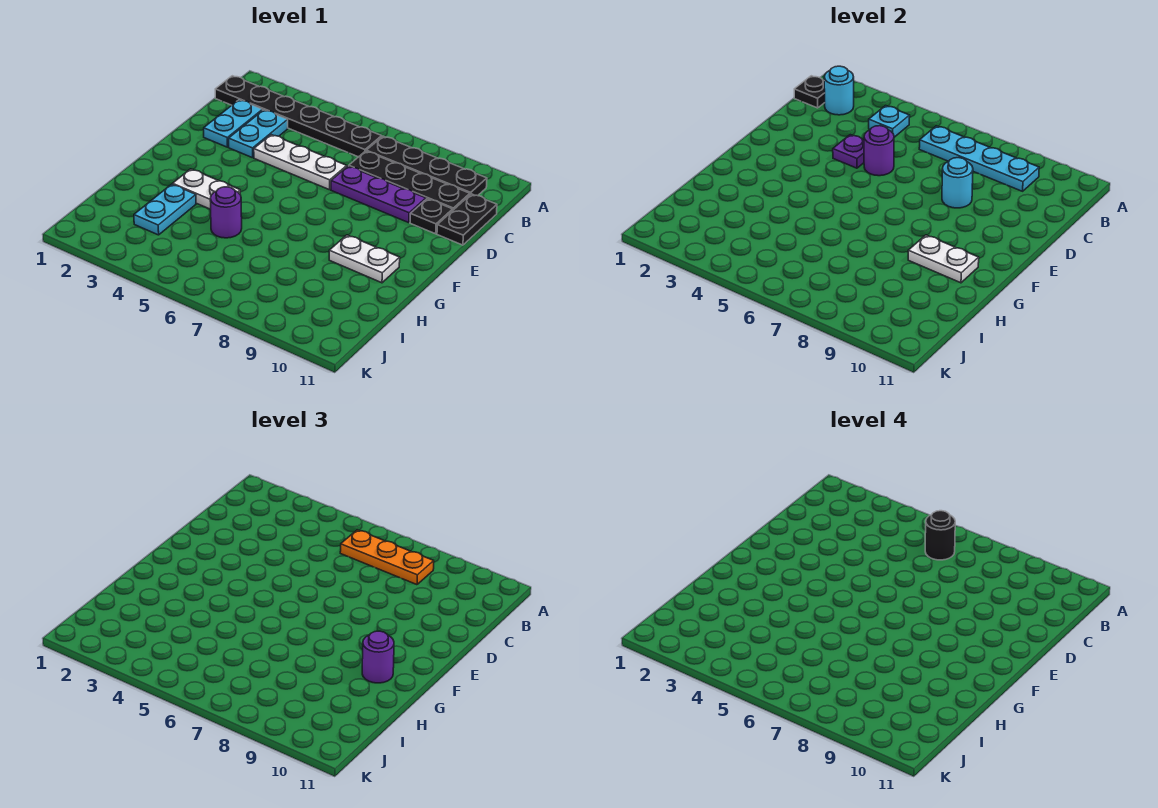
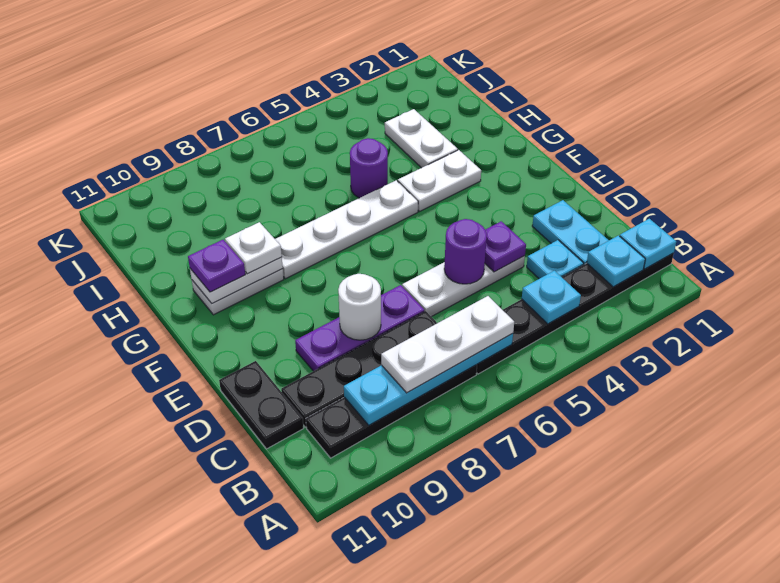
black 1x1 plate [794,76,825,108] -> cyan 1x1 plate [620,219,676,269]
cyan 1x1 round brick [824,66,854,115] -> cyan 1x1 plate [587,236,645,287]
orange 1x3 plate [340,530,434,585] -> white 1x3 plate [381,296,514,393]
black 1x1 round brick [925,511,955,560] -> none
cyan 1x2 plate [229,110,288,158] -> cyan 1x1 plate [527,240,584,279]
cyan 1x1 round brick [942,158,973,208] -> white 1x1 round brick [338,274,381,340]
black 1x1 plate [410,199,453,234] -> none
none -> white 1x4 plate [275,180,418,279]
none -> white 1x1 plate [225,222,282,274]
purple 1x1 round brick [362,631,394,683] -> purple 1x1 plate [188,240,245,292]
cyan 1x2 plate [134,184,196,235] -> white 1x2 plate [385,109,458,168]

